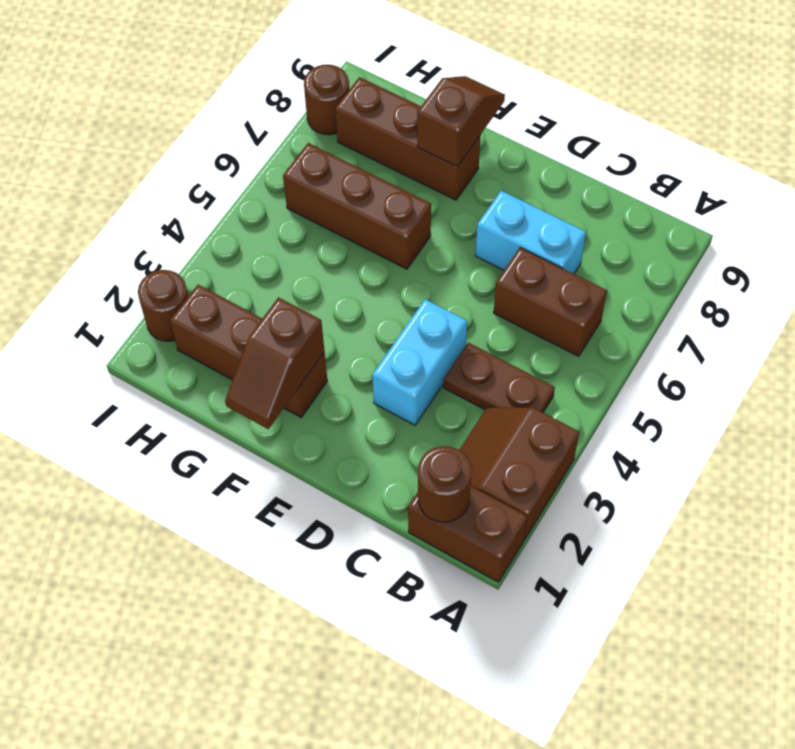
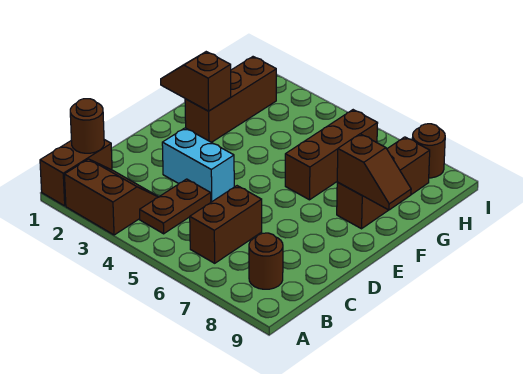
cyan 1x2 brick [476,191,586,274] -> none
brown 1x1 round brick [138,270,188,341] -> brown 1x1 round brick moved to [249,233,283,289]

